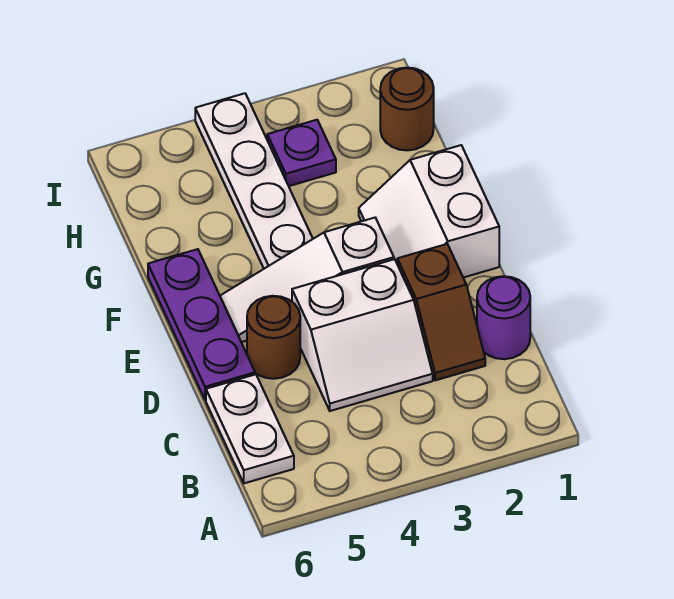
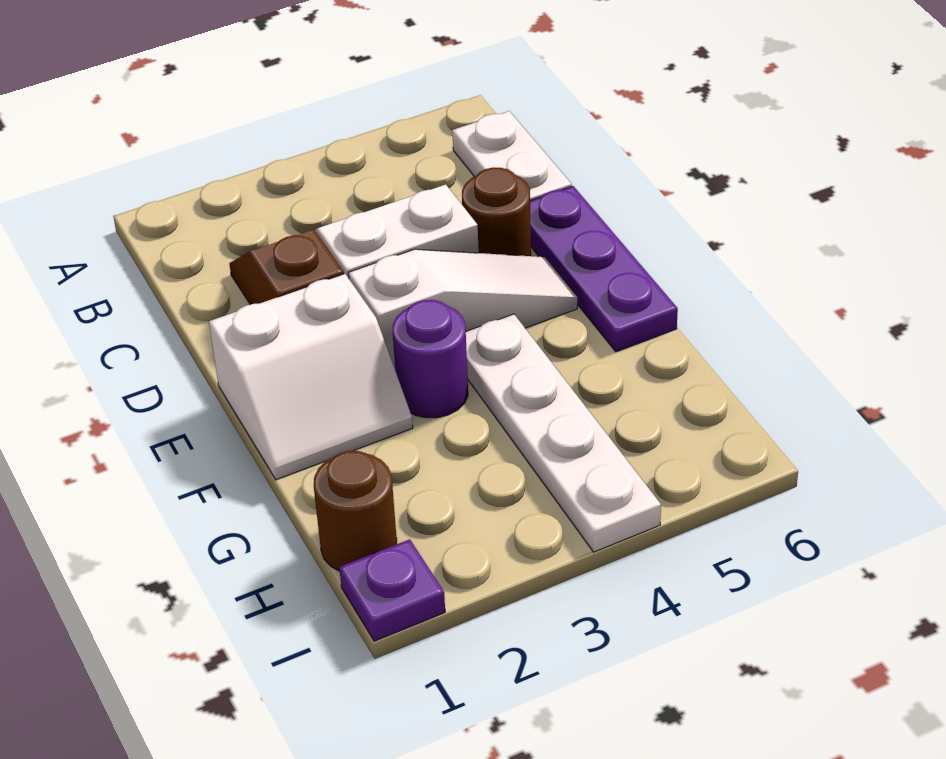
purple 1x1 round brick [477,276,530,359] -> purple 1x1 round brick moved to [393,300,468,418]
white 2x2 slope [359,145,499,278] -> white 2x2 slope turned to [209,274,413,480]
purple 1x1 plate [267,120,336,186] -> purple 1x1 plate moved to [339,539,445,641]

